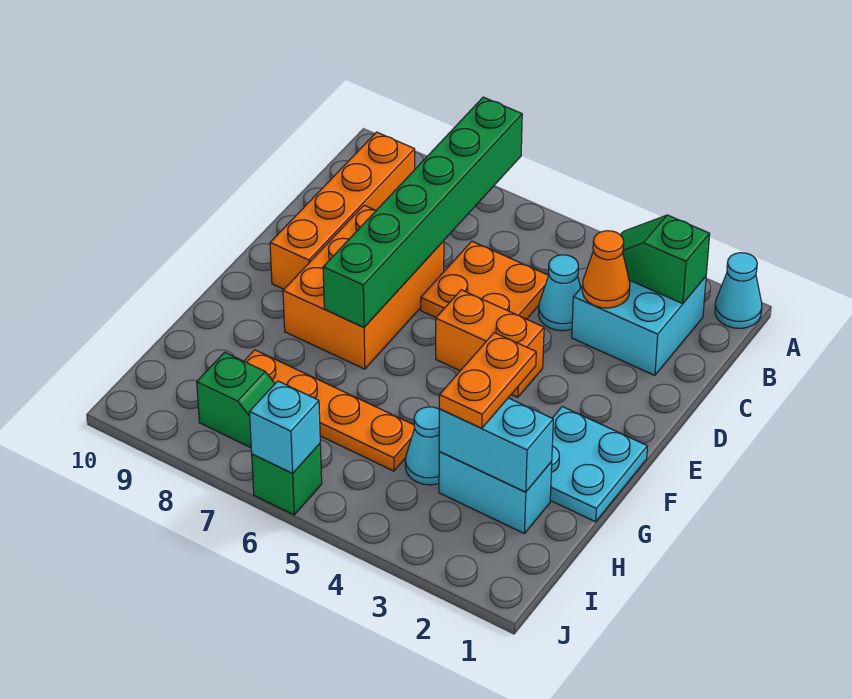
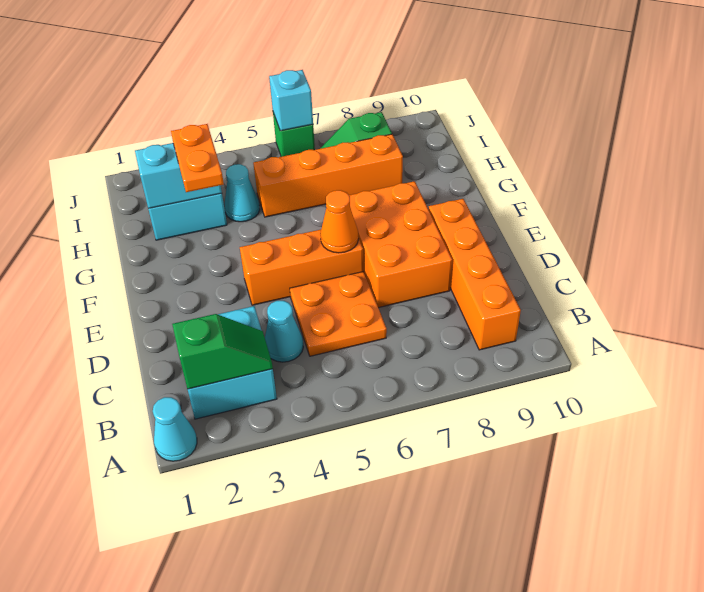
green 1x6 brick [323,97,522,327] -> none
orange 1x1 cone [582,231,630,308] -> orange 1x1 cone moved to [320,190,359,253]
orange 1x2 brick [436,290,544,397] -> orange 1x3 brick [240,230,364,305]
cyan 2x2 plate [550,407,647,522] -> none
orange 1x4 plate [244,350,415,471] -> orange 1x4 brick [253,134,403,217]

